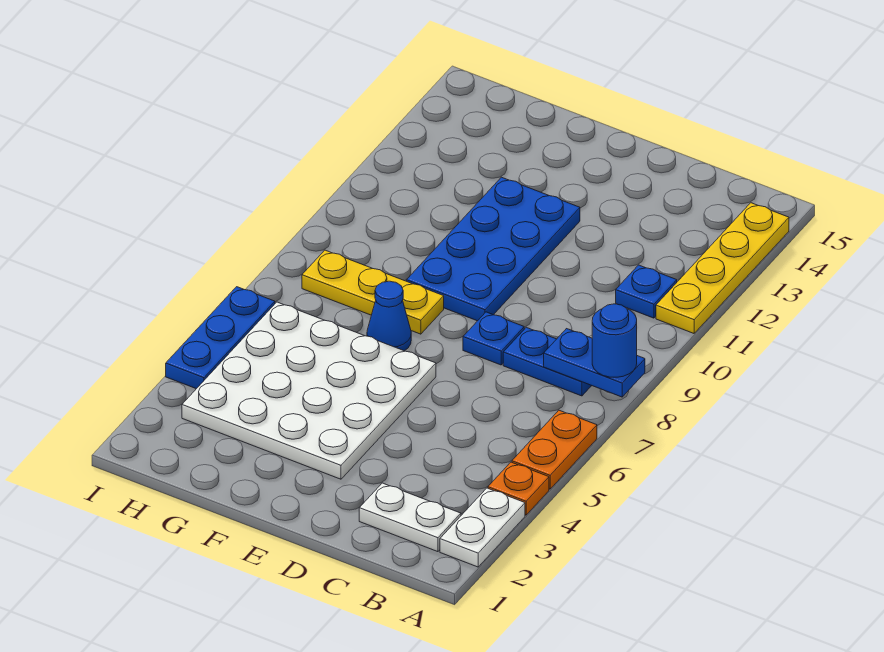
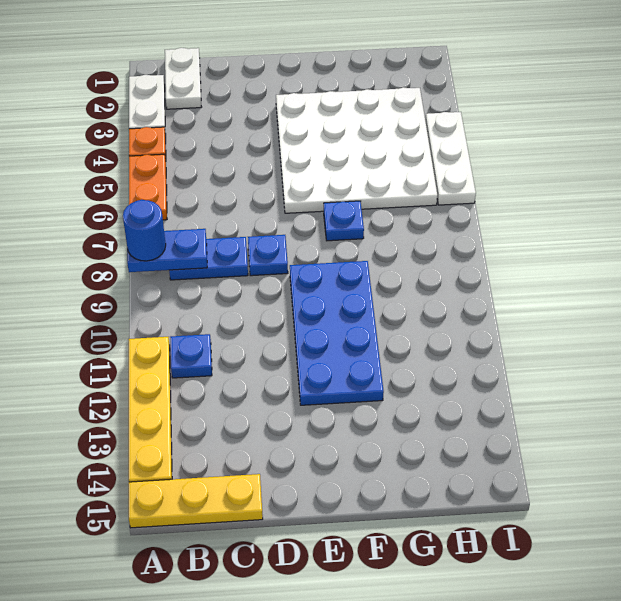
white 1x2 plate [359,483,461,552] -> white 1x2 plate turned to [165,48,201,109]
blue 1x1 cone [367,281,411,351] -> blue 1x1 plate [324,201,364,241]
yellow 1x3 plate [302,250,444,334] -> yellow 1x3 plate moved to [129,474,263,528]
blue 1x3 plate [166,287,275,389] -> white 1x3 plate [425,112,476,205]

